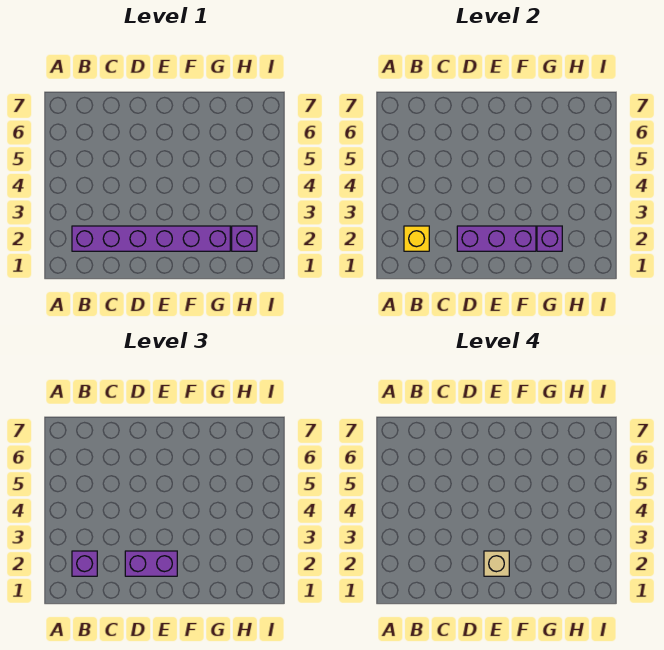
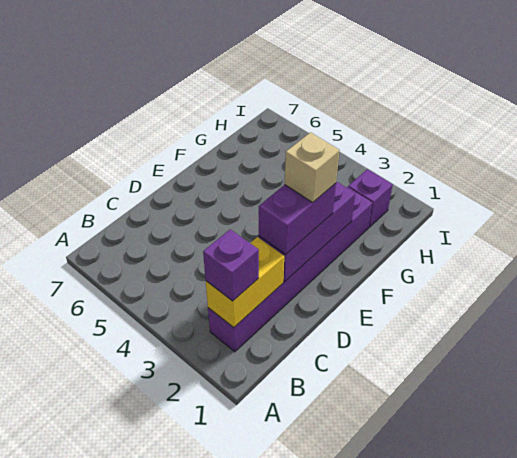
yellow 1x1 brick [404,226,429,251] -> yellow 1x2 brick [206,237,284,327]
purple 1x1 brick [537,226,562,251] -> none

